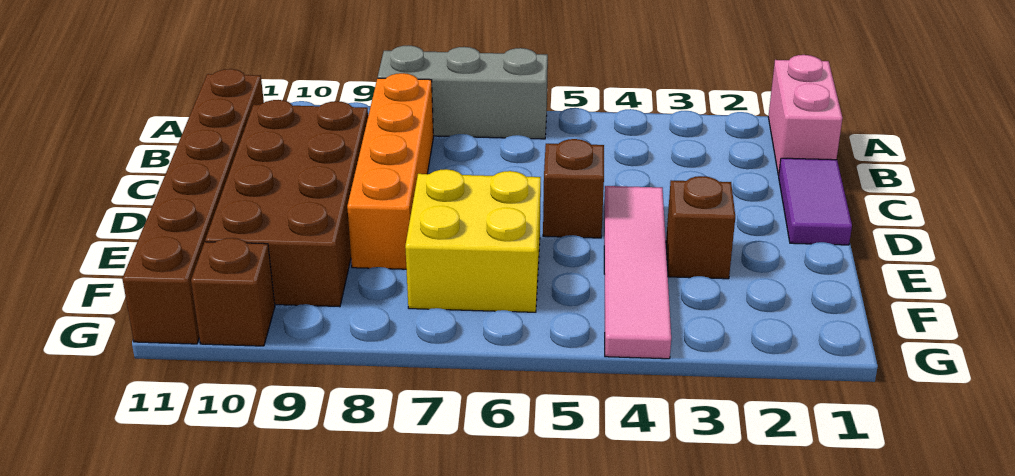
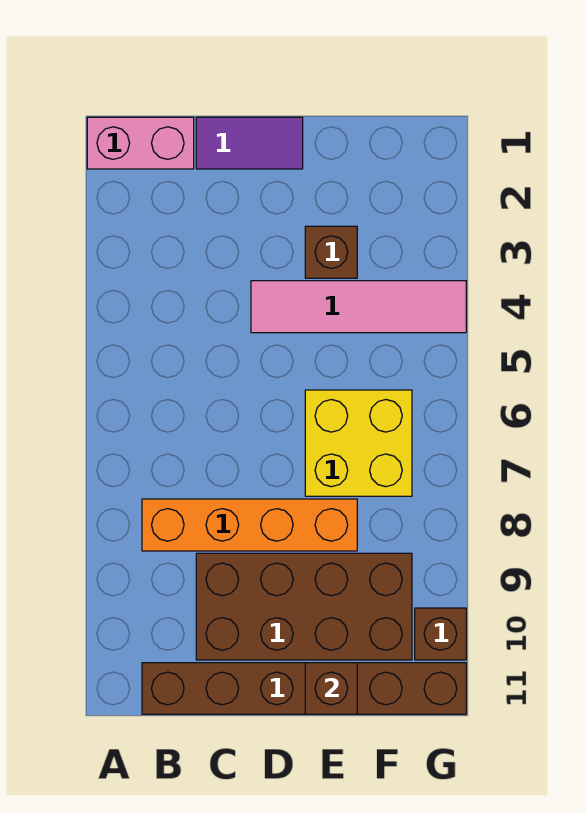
grey 1x3 brick [378,45,548,139] -> none
brown 1x1 brick [543,139,604,238] -> brown 1x1 brick moved to [305,663,357,714]

